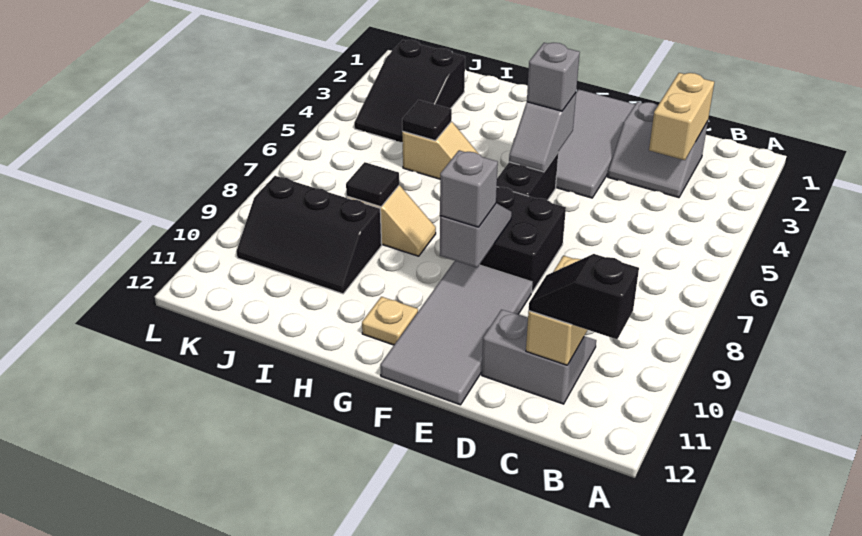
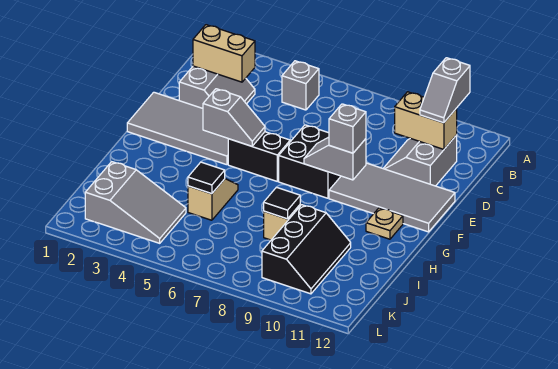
black 1x2 slope [529,254,639,339] -> grey 1x2 slope [420,58,470,123]
grey 1x1 brick [527,43,580,111] -> grey 1x1 brick moved to [282,61,319,110]
black 2x3 slope [354,40,465,143] -> grey 2x3 slope [85,162,186,243]

